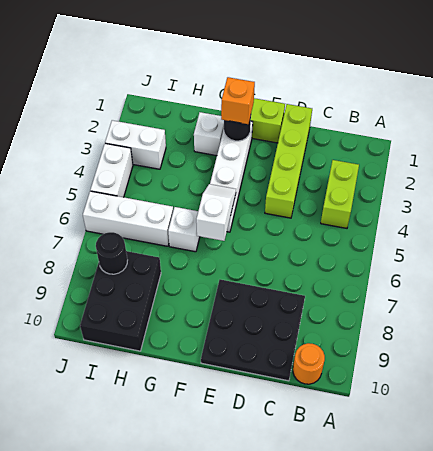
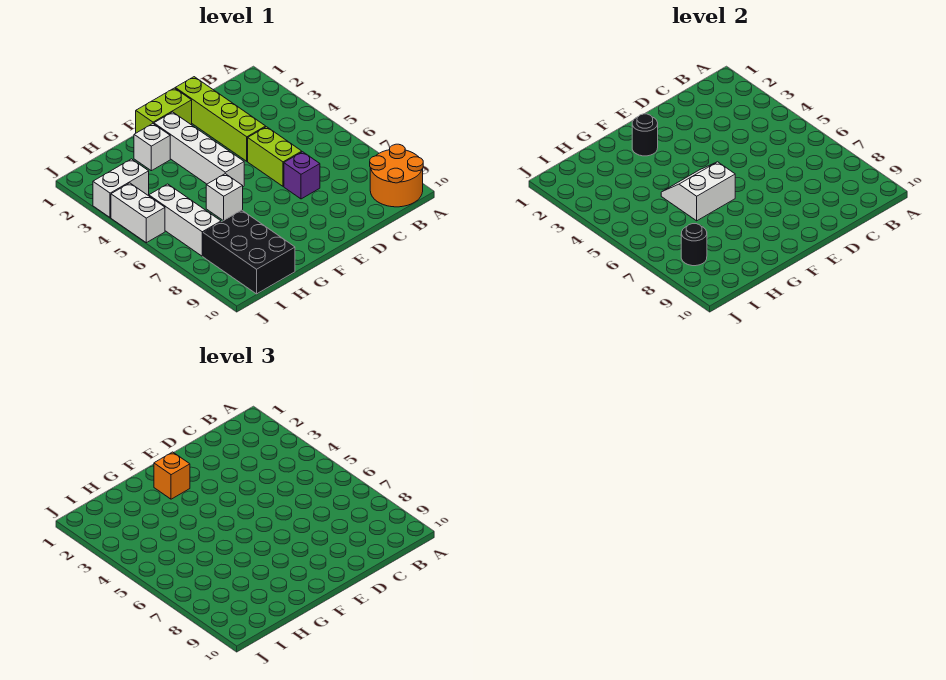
lime 1x2 brick [321,160,359,228] -> lime 1x2 brick moved to [248,127,302,186]
orange 1x1 round brick [293,343,325,384] -> orange 2x2 round brick [370,144,423,207]
black 3x3 plate [201,279,305,381] -> none
none -> purple 1x1 brick [284,152,320,199]
white 1x2 slope [196,184,236,241] -> white 2x2 slope [661,162,735,221]
white 1x3 brick [83,191,173,246] -> white 1x3 brick turned to [149,184,221,256]

